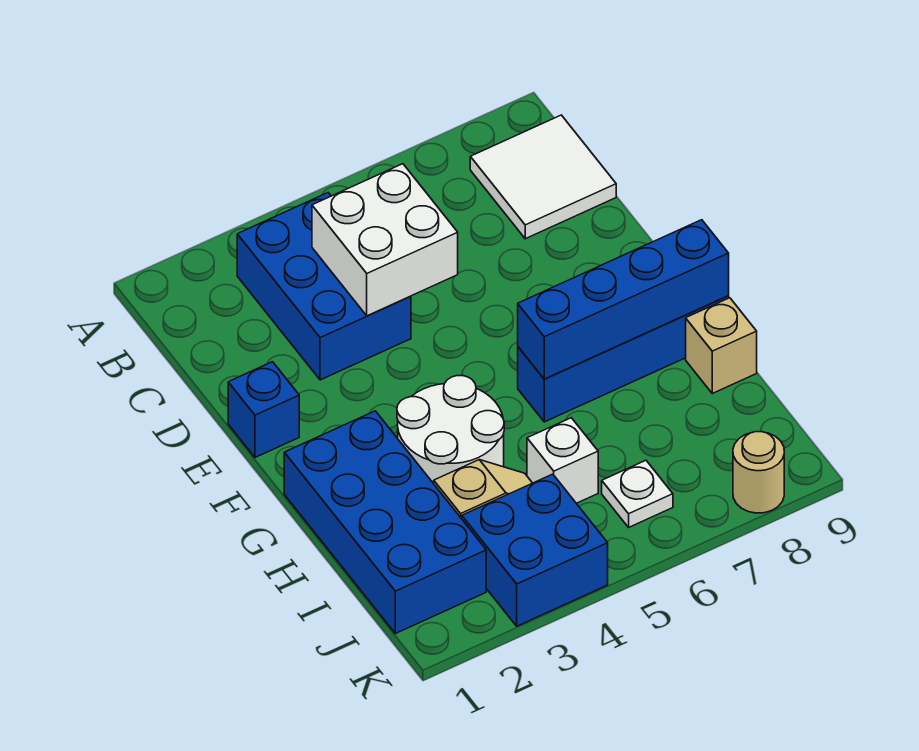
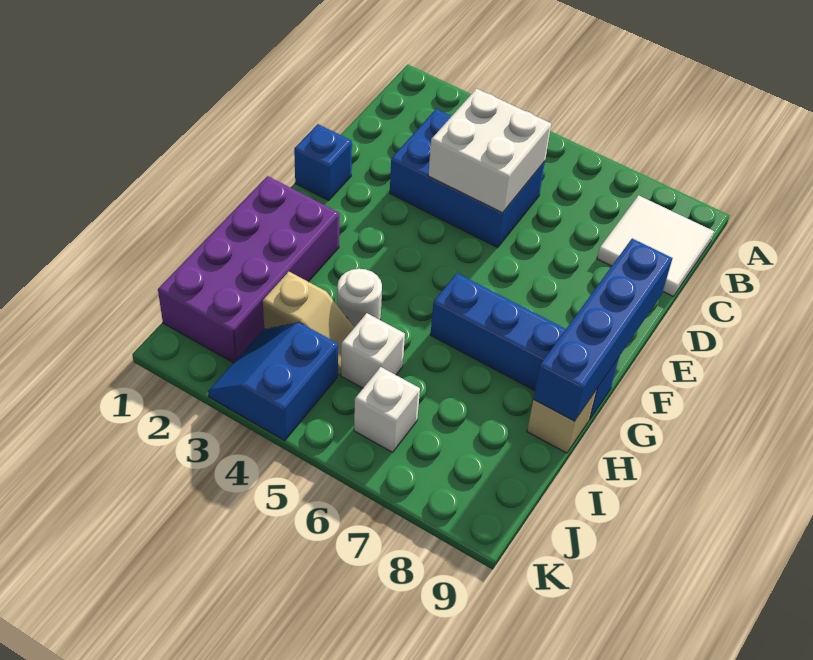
blue 2x3 brick [237,193,411,380] -> blue 2x3 brick turned to [390,109,545,247]
blue 2x4 brick [284,411,486,633] -> purple 2x4 brick [158,176,339,363]
white 2x2 round brick [397,376,504,484] -> white 1x1 round brick [337,269,382,327]
blue 1x4 brick [518,220,729,379] -> blue 1x4 brick turned to [533,239,672,421]
blue 2x2 brick [462,474,608,626] -> blue 2x2 slope [208,323,338,441]
white 1x1 plate [602,460,673,527] -> white 1x1 brick [354,367,420,452]
tan 1x1 round brick [733,432,784,513] -> none

